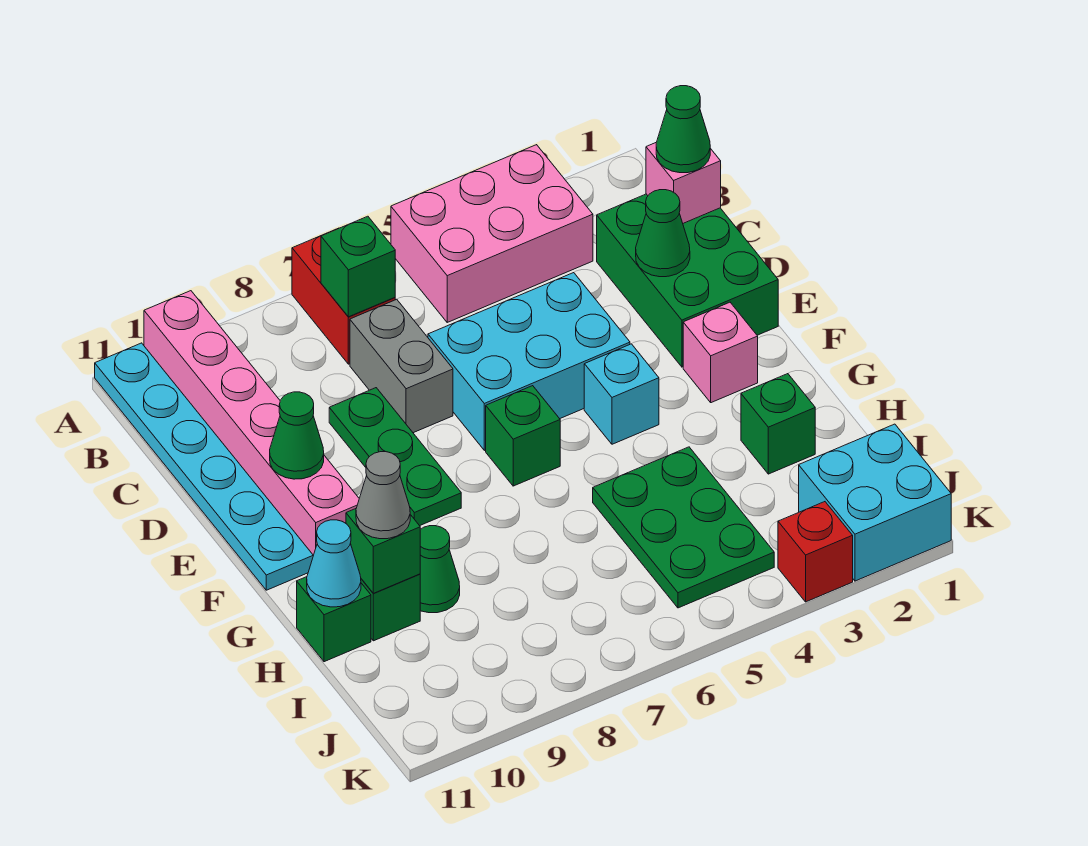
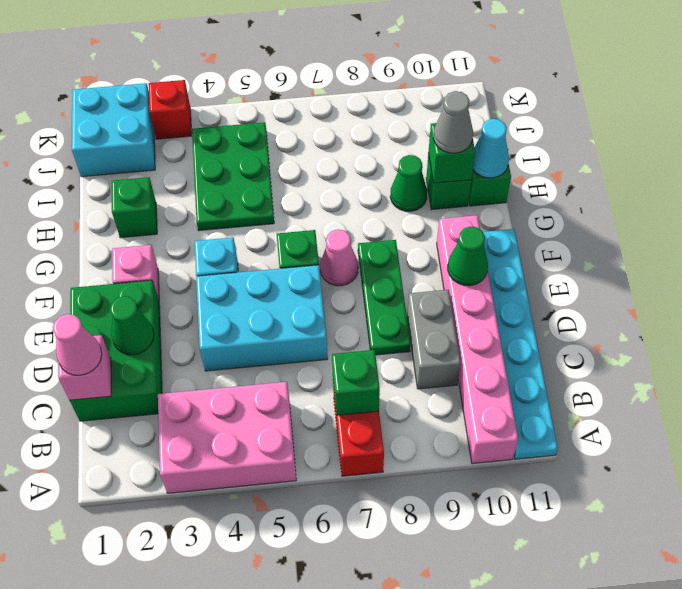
green 1x1 cone [656,86,710,173] -> pink 1x1 cone [53,314,102,375]
grey 1x2 brick [350,299,453,433] -> grey 1x2 brick moved to [407,290,461,389]
none -> pink 1x1 cone [320,230,358,286]

